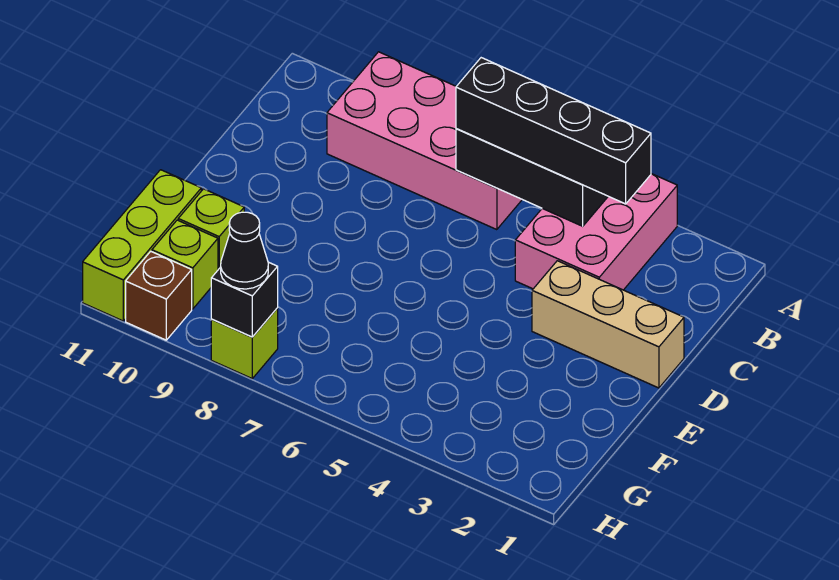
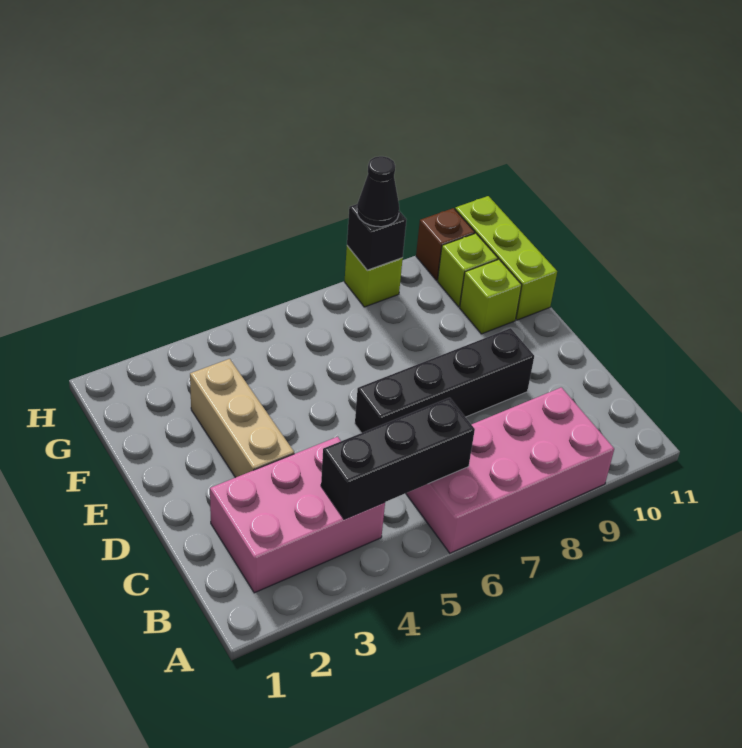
pink 2x3 brick [515,174,677,290] -> pink 2x3 brick turned to [210,437,385,593]
black 1x4 brick [456,58,651,204] -> black 1x4 brick moved to [355,328,534,433]
tan 1x3 brick [532,261,684,388] -> tan 1x3 brick turned to [190,359,294,478]

